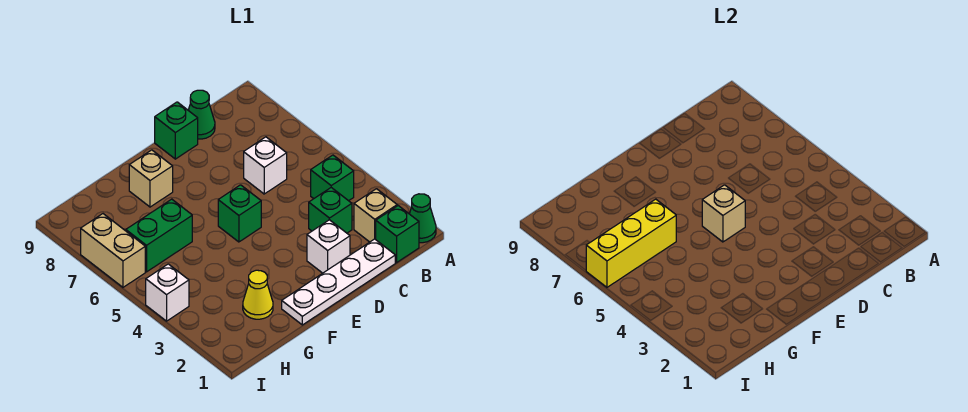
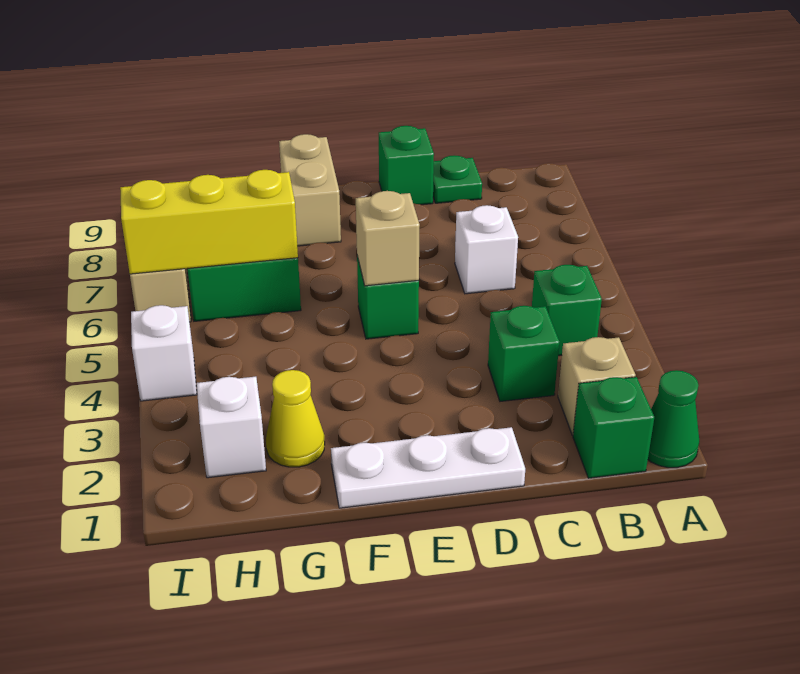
white 1x4 plate [282,239,395,325] -> white 1x3 plate [331,427,525,508]
green 1x1 cone [188,90,215,139] -> green 1x1 plate [433,155,482,203]
white 1x1 brick [307,220,350,273] -> white 1x1 brick moved to [197,377,266,478]
tan 1x1 brick [129,150,173,207] -> tan 1x2 brick [279,134,341,246]

